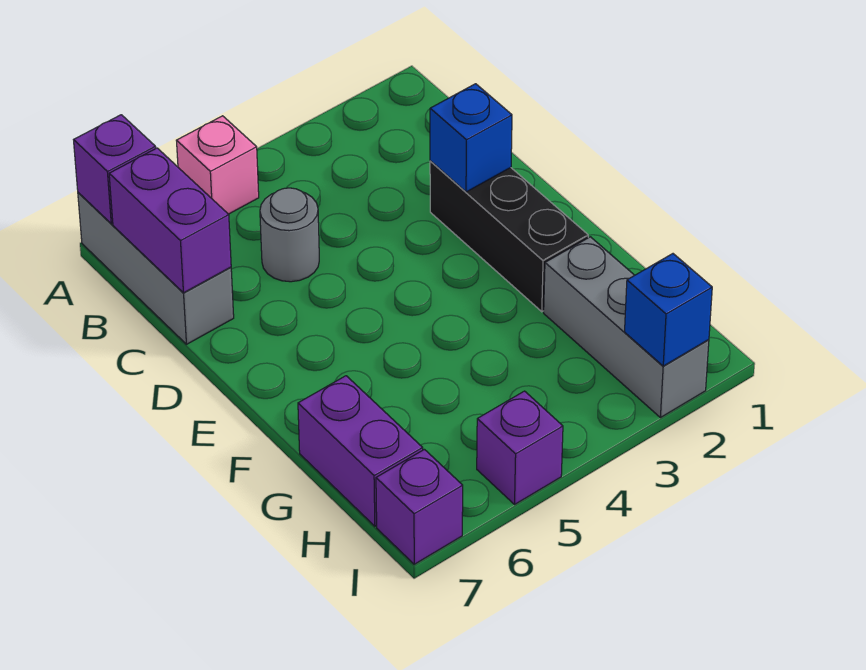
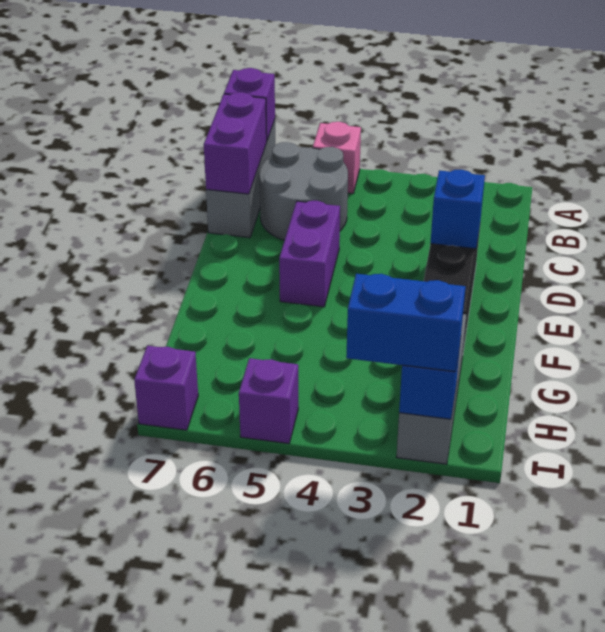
grey 1x1 round brick [260,188,319,282] -> grey 2x2 round brick [259,142,348,240]
purple 1x2 brick [298,376,423,526] -> purple 1x2 brick moved to [279,201,340,307]
none -> blue 1x2 brick [346,274,466,372]

